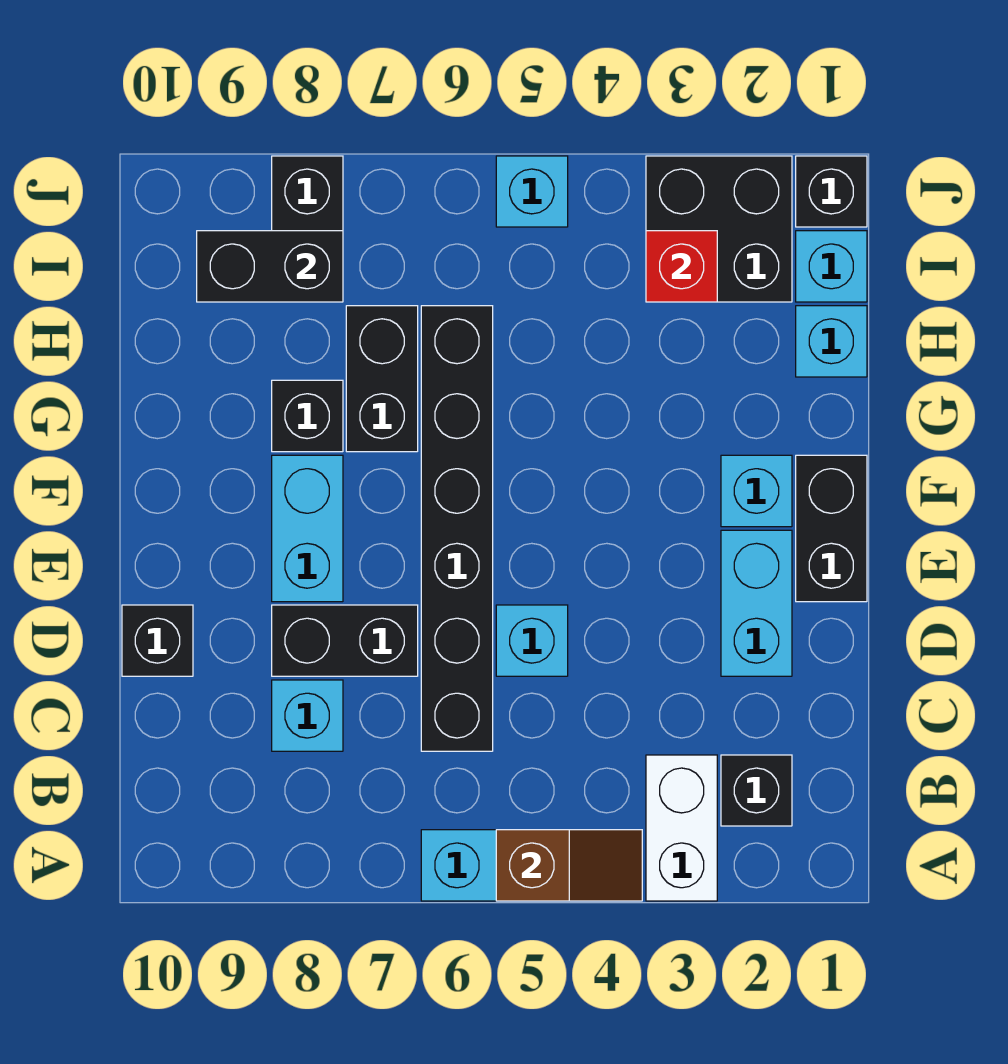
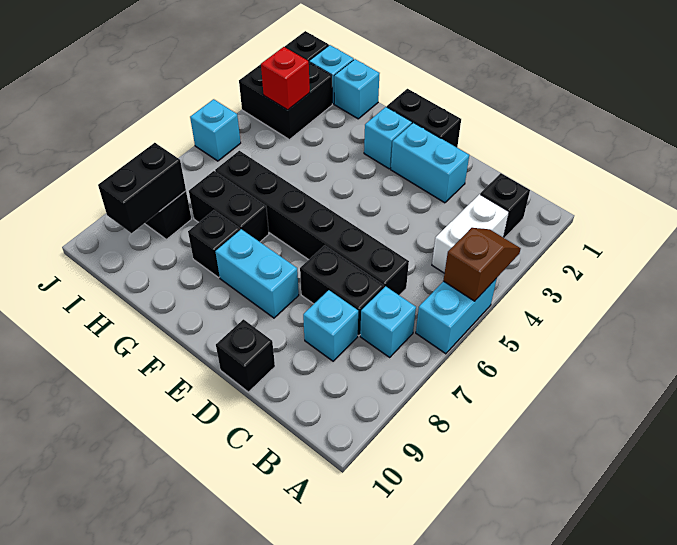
white 1x2 brick [646,755,717,901] -> white 1x2 brick turned to [432,194,509,273]
cyan 1x1 brick [496,605,568,676] -> cyan 1x1 brick moved to [360,286,416,357]
black 1x2 brick [272,605,418,676] -> black 1x2 brick turned to [300,246,384,336]

